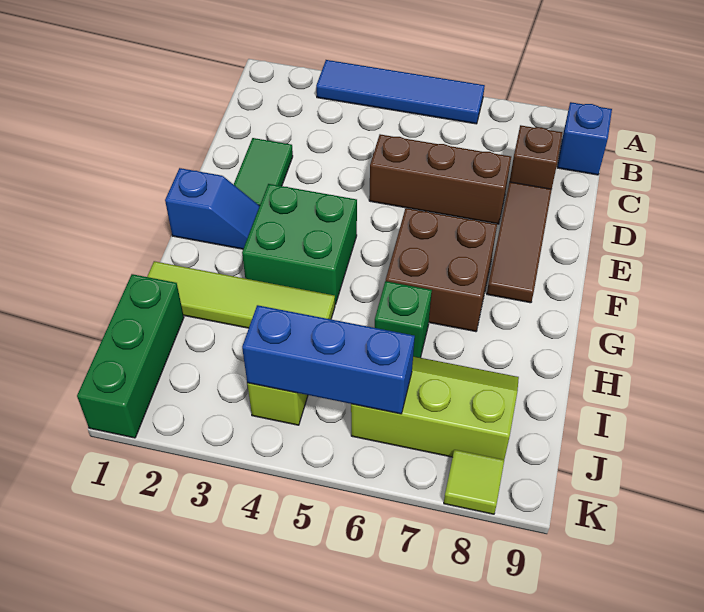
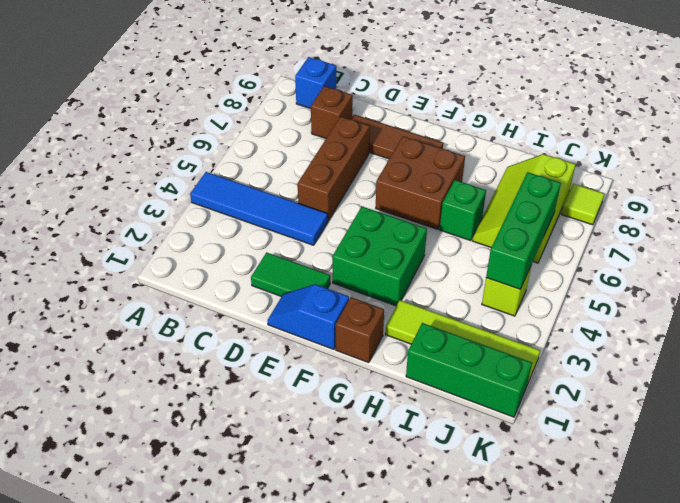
blue 1x4 tile [316,60,485,124] -> blue 1x4 tile turned to [190,172,328,245]
blue 1x2 slope [165,168,260,249] -> blue 1x2 slope turned to [268,284,349,350]
none -> brown 1x1 brick [336,297,384,363]
lime 1x4 tile [147,261,335,328] -> lime 1x4 tile turned to [385,300,540,385]
blue 1x3 brick [242,305,415,414] -> green 1x3 brick [486,172,561,289]

